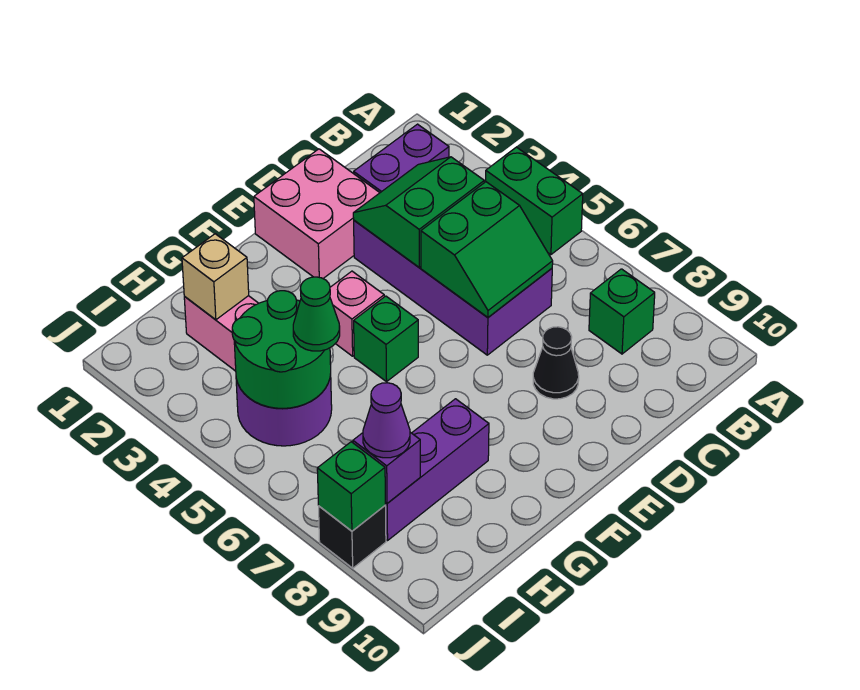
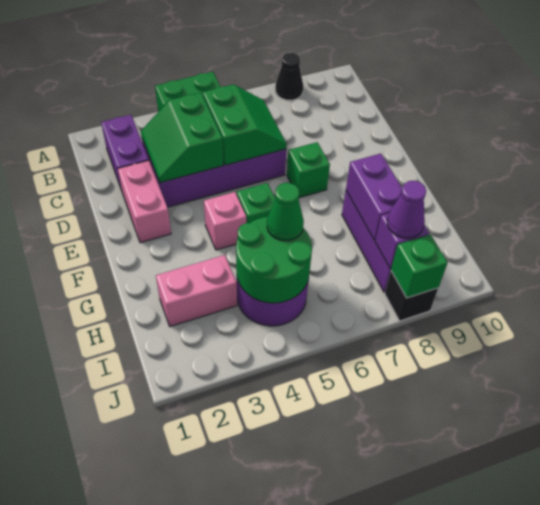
green 1x1 brick [589,269,655,354] -> green 1x1 brick moved to [287,142,330,198]
pink 2x2 brick [254,149,380,278] -> pink 1x2 brick [118,160,171,243]
black 1x1 cone [533,327,579,399] -> black 1x1 cone moved to [275,52,303,100]
none -> purple 1x2 brick [346,154,402,240]
tan 1x1 brick [182,234,249,320] -> none

